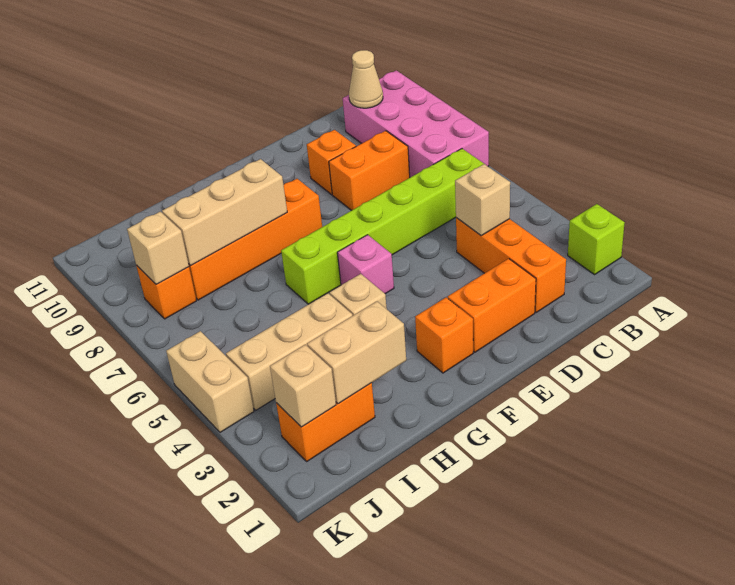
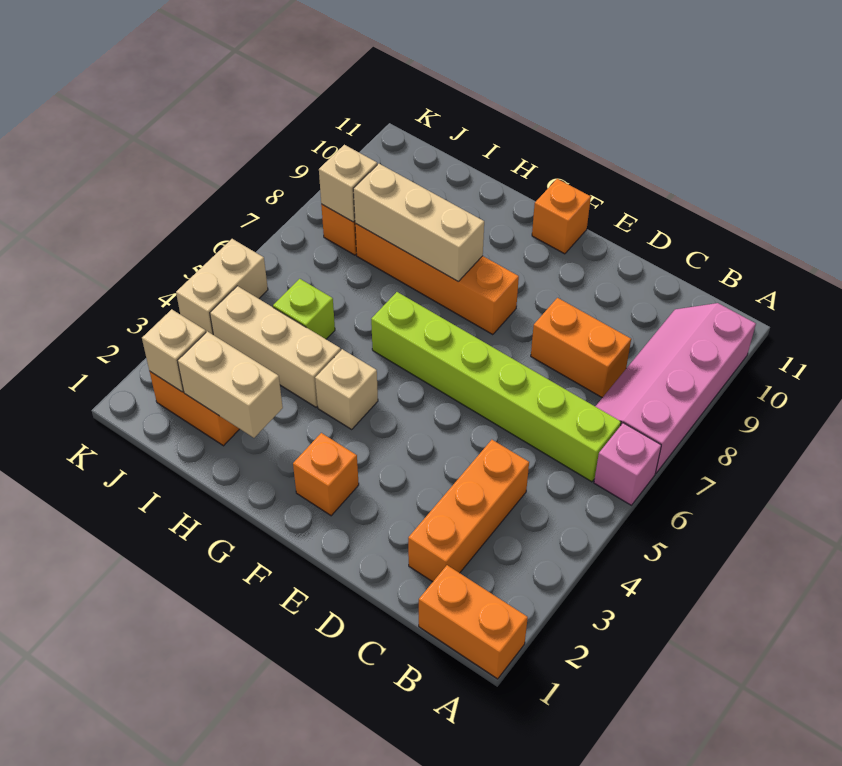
lime 1x1 brick [568,204,625,275] -> lime 1x1 brick moved to [273,279,335,339]
pink 2x4 brick [343,70,489,177] -> pink 2x4 slope [595,303,756,473]
tan 1x1 cone [349,50,383,108] -> none
tan 1x1 brick [455,164,510,235] -> none
orange 1x2 brick [448,259,536,352] -> orange 1x2 brick moved to [419,565,528,679]
orange 1x1 brick [307,130,356,194] -> orange 1x1 brick moved to [532,179,591,254]
pink 1x1 brick [337,235,394,294] -> pink 1x1 brick moved to [594,423,661,505]

